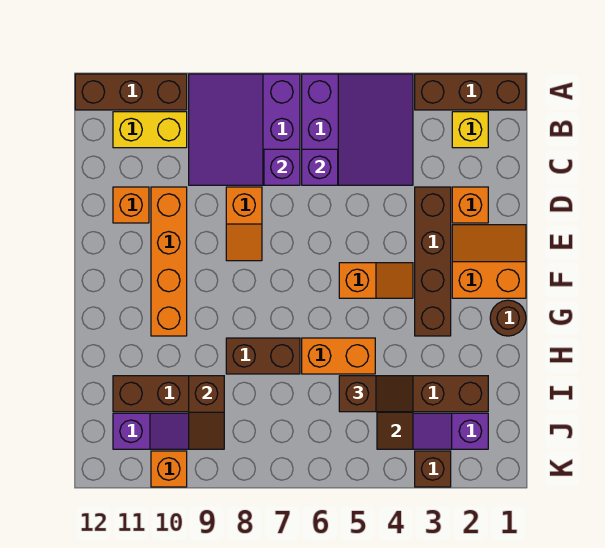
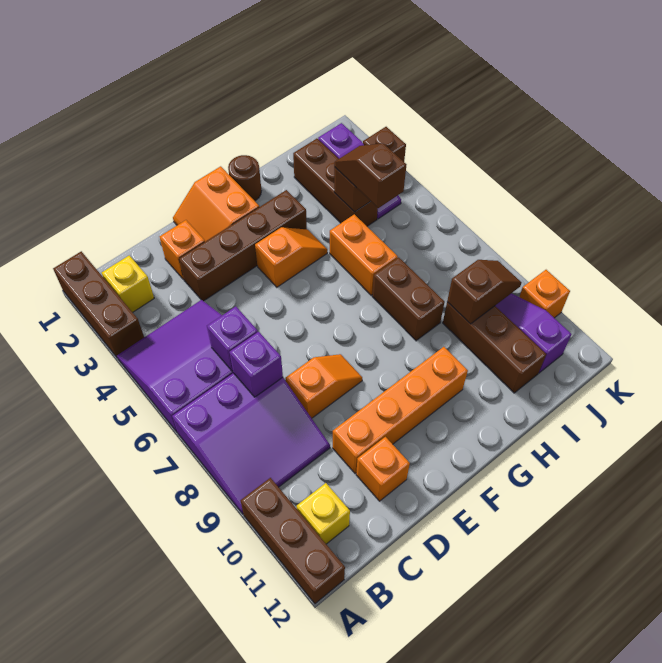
yellow 1x2 brick [113,112,187,148] -> yellow 1x1 brick [296,483,350,544]
orange 1x2 slope [339,263,413,298] -> orange 1x2 slope turned to [255,227,327,287]

